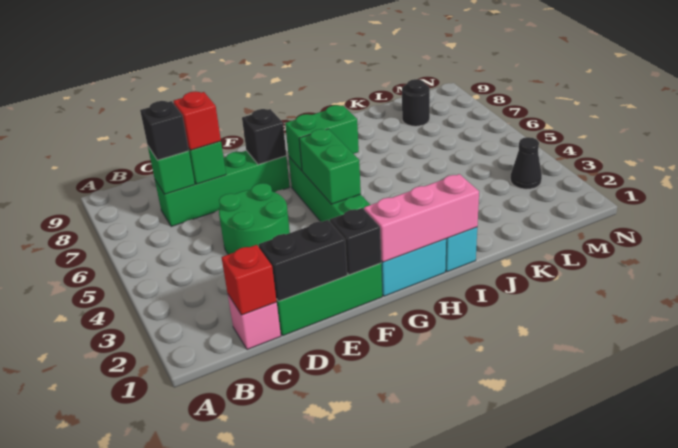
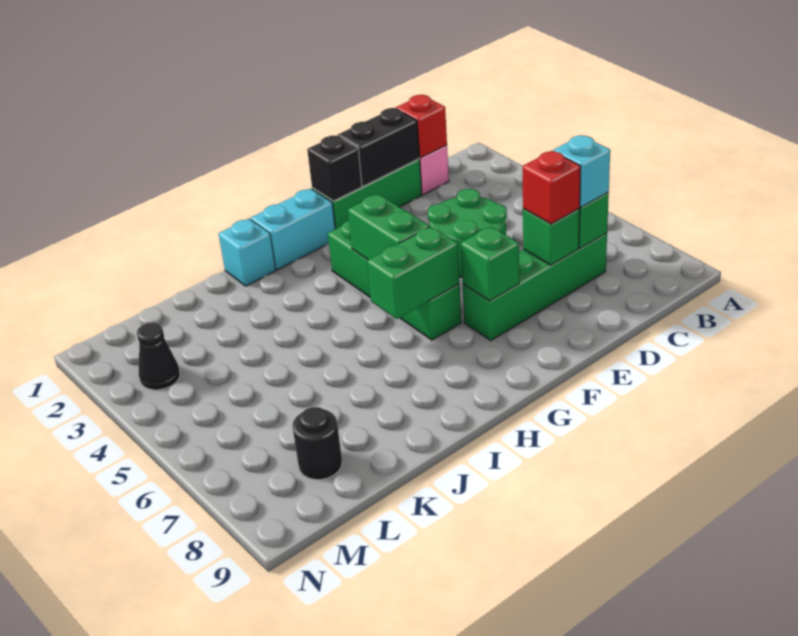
black 1x1 brick [140,101,189,160] -> cyan 1x1 brick [553,135,610,207]
black 1x1 brick [242,109,286,165] -> green 1x1 brick [461,226,519,301]
pink 1x3 brick [364,174,479,262] -> none

